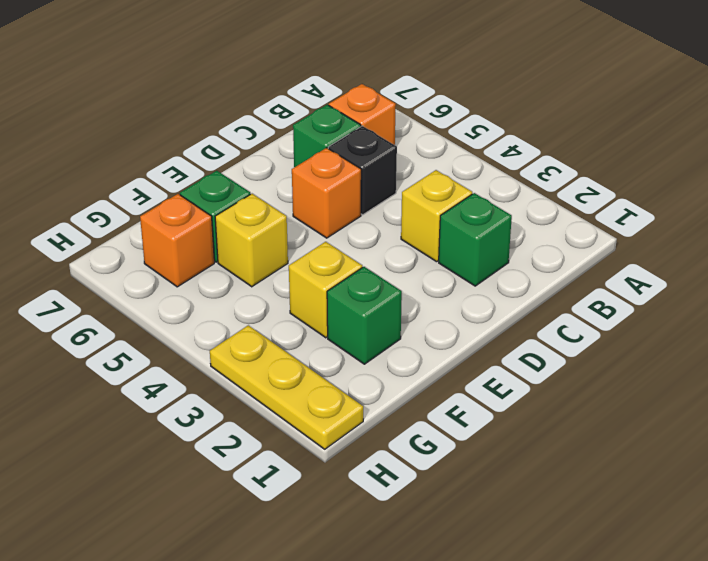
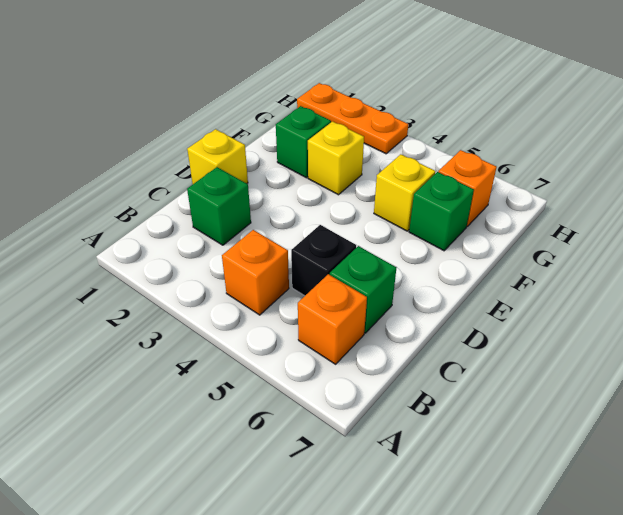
yellow 1x1 brick [401,170,472,262] -> yellow 1x1 brick moved to [187,129,248,184]
orange 1x1 brick [292,148,361,238] -> orange 1x1 brick moved to [222,230,289,315]
yellow 1x3 plate [210,325,363,449] -> orange 1x3 plate [297,83,408,154]

